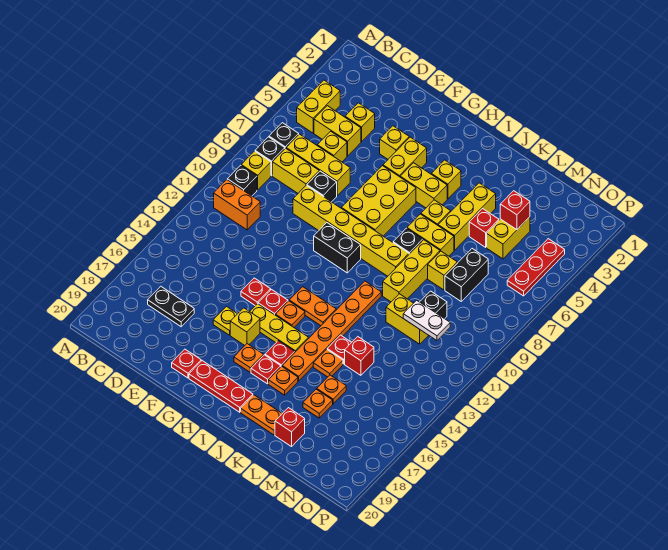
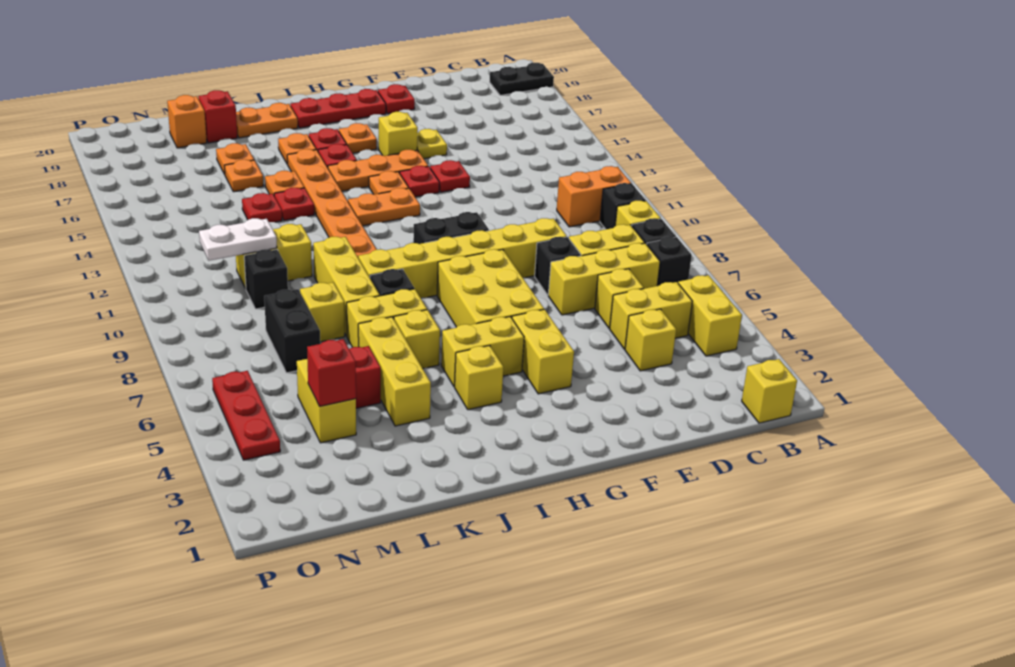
black 1x2 plate [148,286,194,327] -> black 1x2 plate moved to [490,63,554,95]
yellow 1x1 brick [380,126,409,159] -> yellow 1x1 brick moved to [742,359,797,423]
yellow 1x3 plate [250,304,308,352] -> orange 1x3 plate [328,150,428,191]
red 1x1 brick [345,337,374,375] -> red 1x1 plate [242,193,282,222]
none -> orange 1x1 brick [167,95,207,148]

